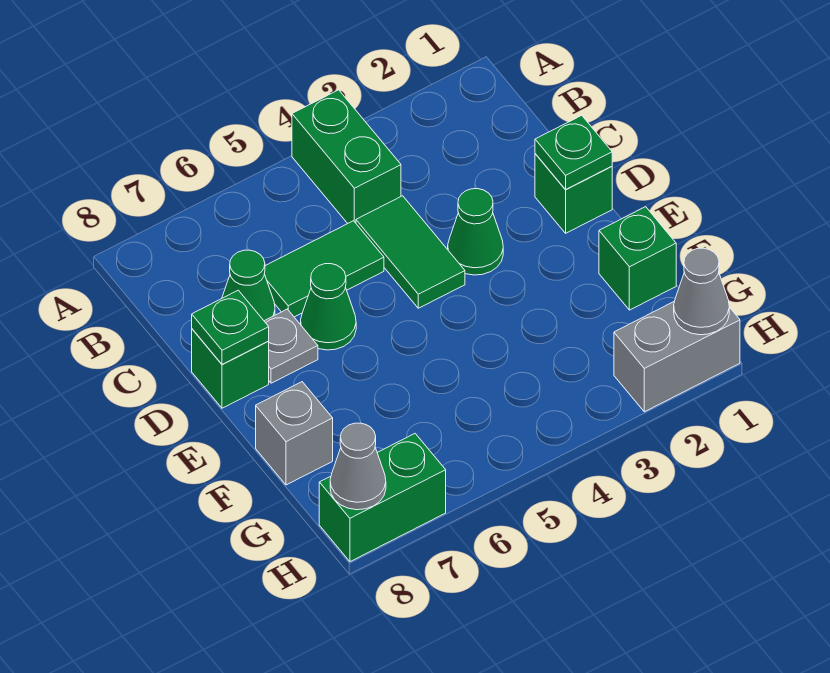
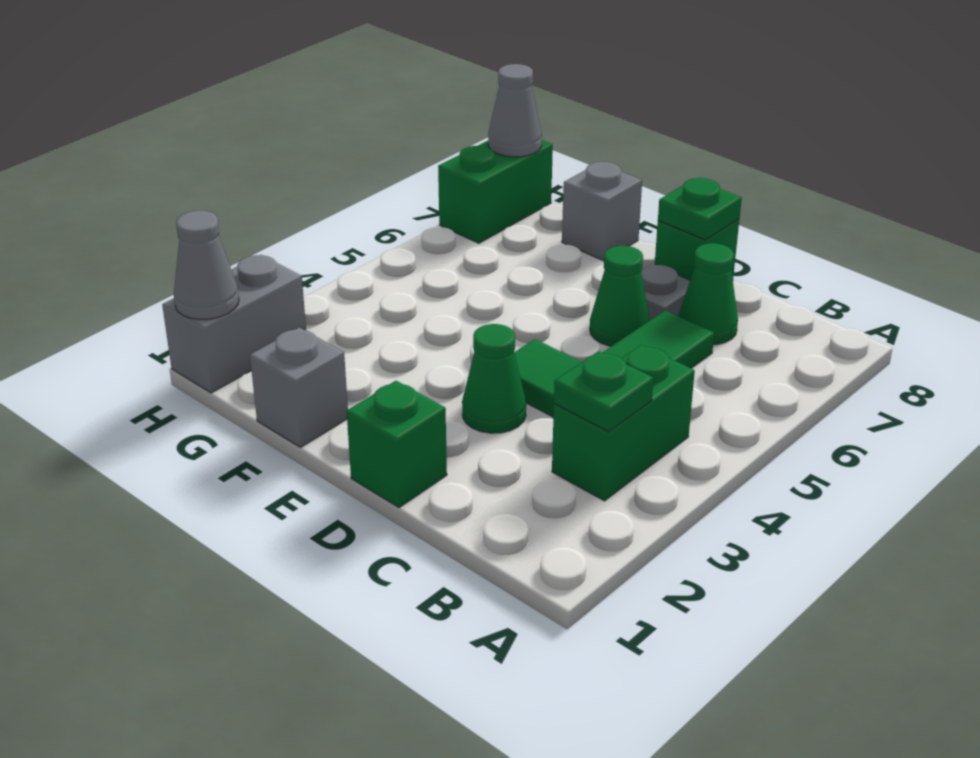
green 1x2 brick [292,90,401,224] -> green 1x2 brick turned to [552,345,695,501]
green 1x1 plate [535,115,612,190] -> green 1x1 plate moved to [554,351,653,432]
green 1x1 brick [599,207,676,310] -> grey 1x1 brick [250,328,348,447]

